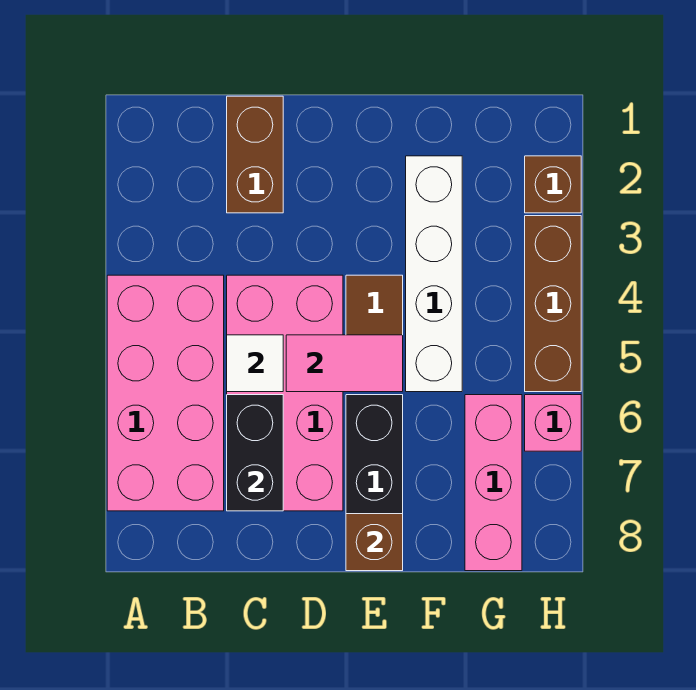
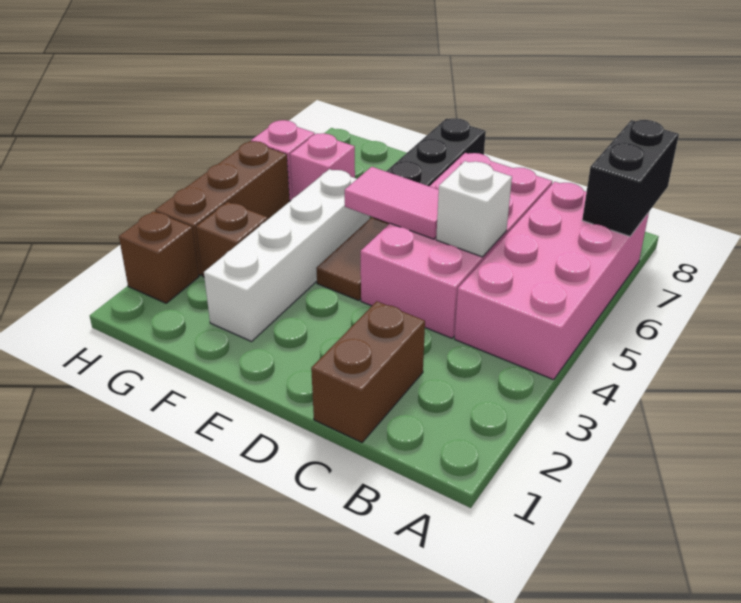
white 1x1 tile [227,335,283,392] -> white 1x1 brick [436,161,512,257]
black 1x2 brick [227,395,283,511] -> black 1x2 brick moved to [582,120,679,236]
brown 1x1 brick [346,514,403,571] -> brown 1x1 brick moved to [196,202,268,277]
pink 1x3 brick [465,395,522,571] -> pink 1x1 brick [290,133,355,198]

